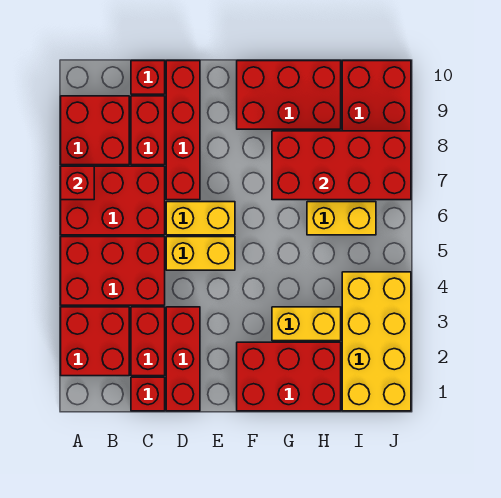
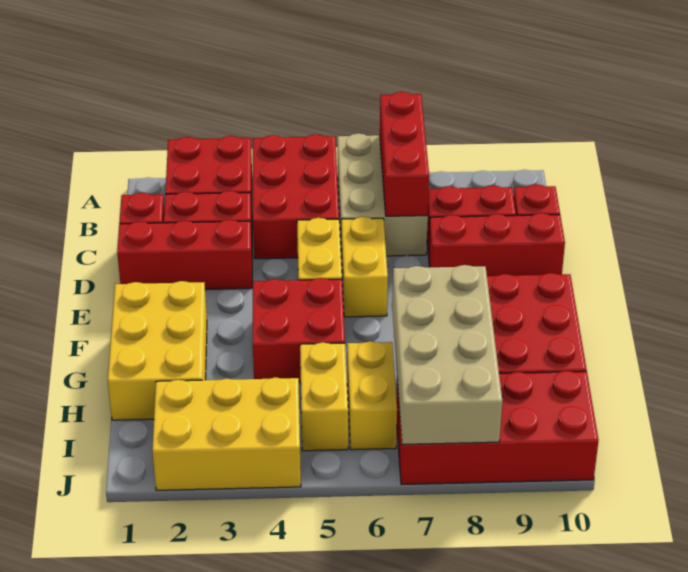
red 2x3 brick [61,166,165,235] -> tan 2x3 brick [337,133,428,256]
red 1x1 brick [61,166,94,200] -> red 1x3 brick [380,92,429,216]
red 2x2 brick [61,96,129,165] -> red 2x2 brick moved to [253,278,345,382]
red 1x4 brick [166,61,200,200] -> red 1x3 brick [428,213,565,276]
red 2x3 brick [237,342,341,411] -> yellow 2x3 brick [108,281,207,420]
yellow 1x2 brick [272,307,341,341] -> yellow 1x2 brick moved to [300,342,348,451]
red 2x4 brick [272,131,411,200] -> tan 2x4 brick [392,265,502,445]
yellow 2x4 brick [342,272,411,411] -> yellow 2x3 brick [152,377,301,490]

